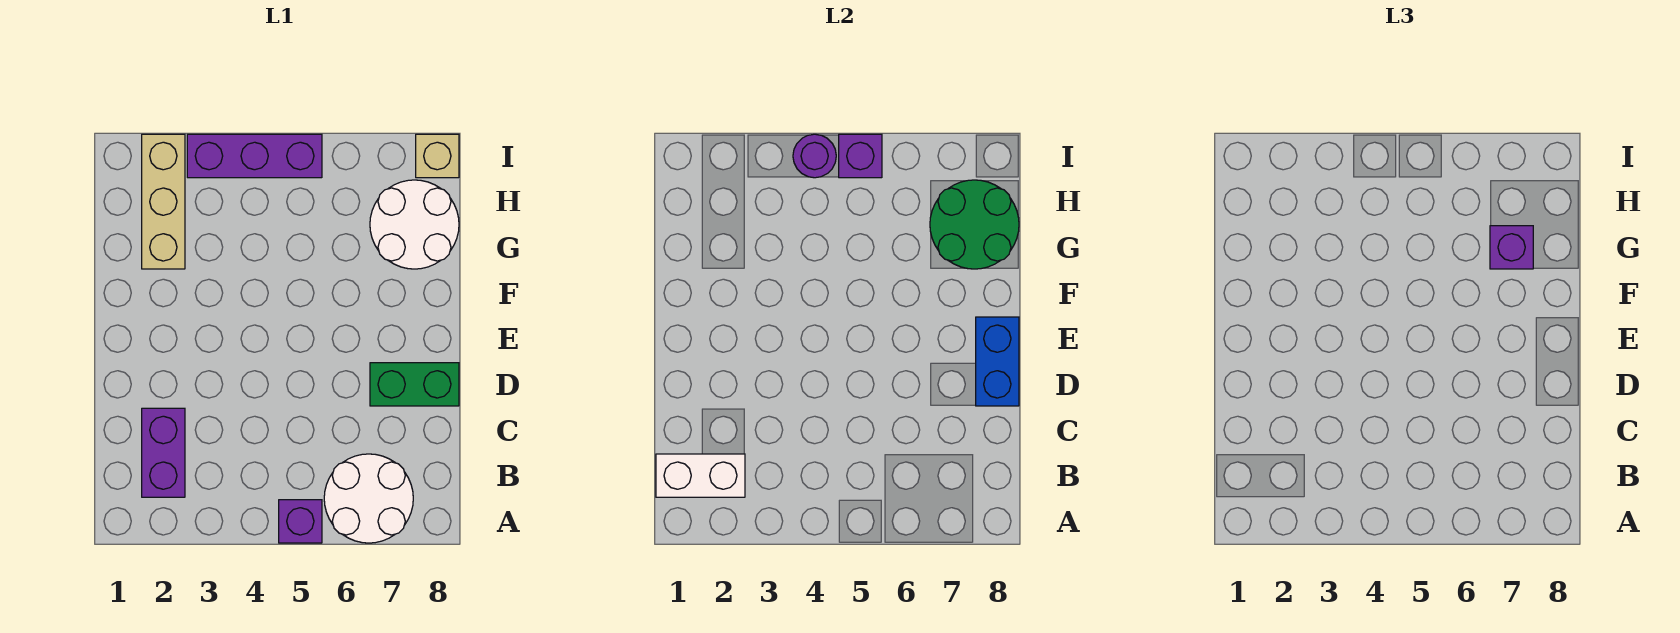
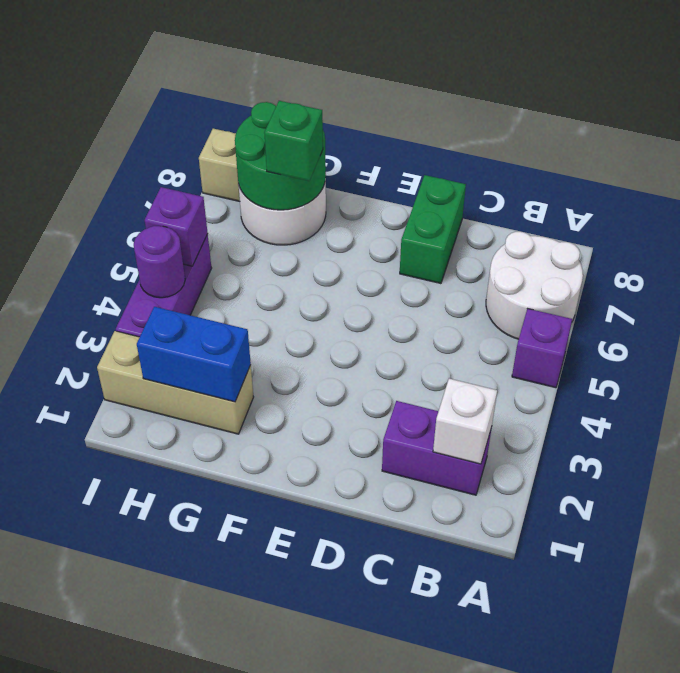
white 1x2 brick [656,454,745,497] -> white 1x1 brick [433,378,497,464]
blue 1x2 brick [976,317,1019,406] -> blue 1x2 brick moved to [137,307,251,402]
purple 1x1 brick [1490,226,1533,269] -> green 1x1 brick [264,101,323,181]

